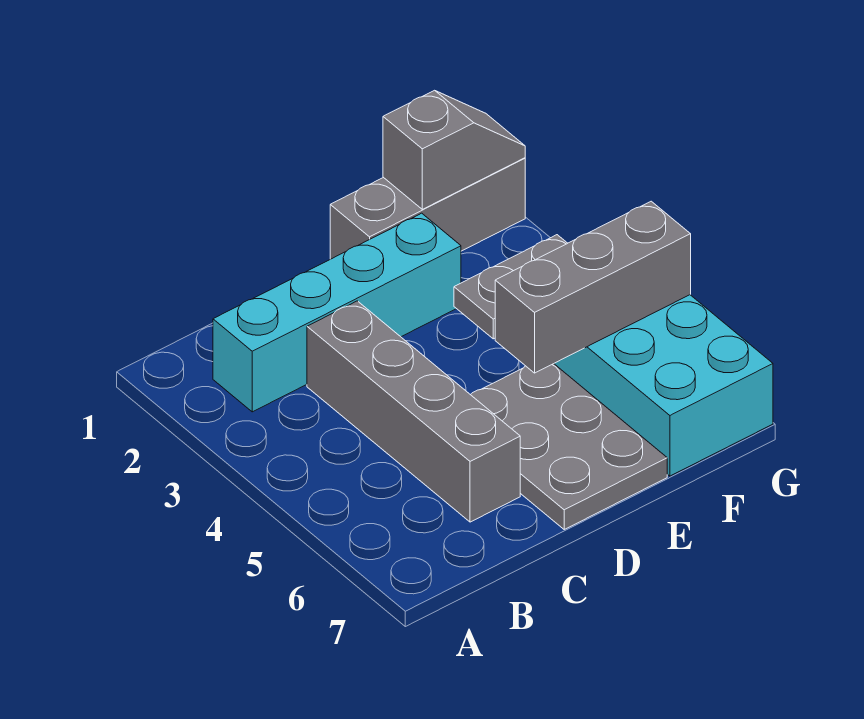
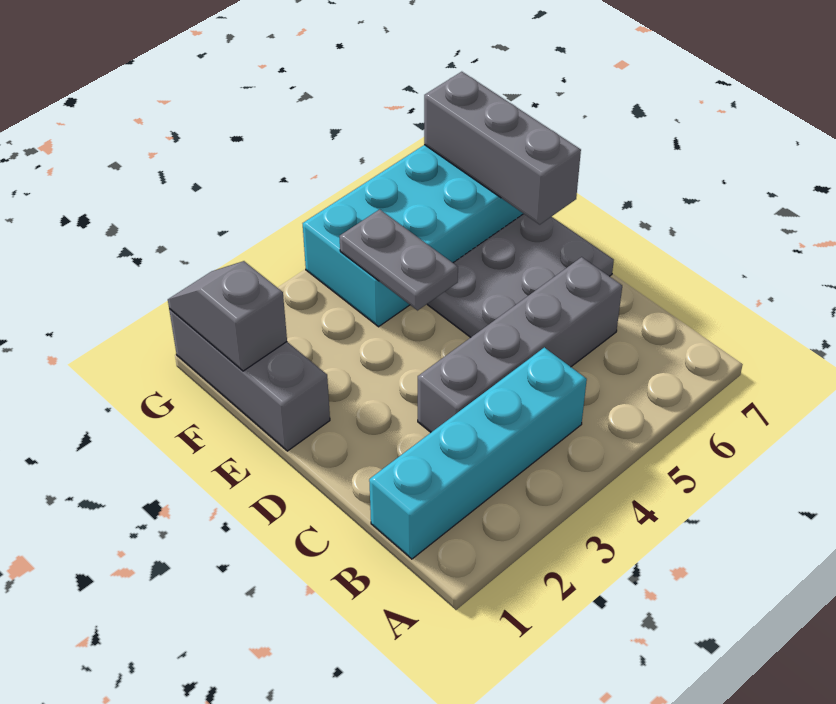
cyan 1x4 brick [213,213,461,412] -> cyan 1x4 brick turned to [369,347,587,559]
grey 1x3 brick [495,201,691,373] -> grey 1x3 brick moved to [424,72,581,224]

